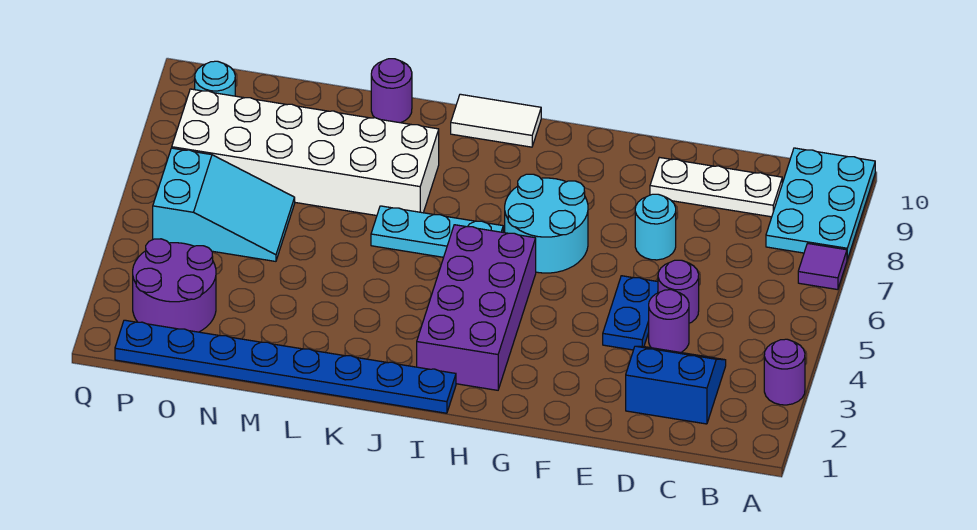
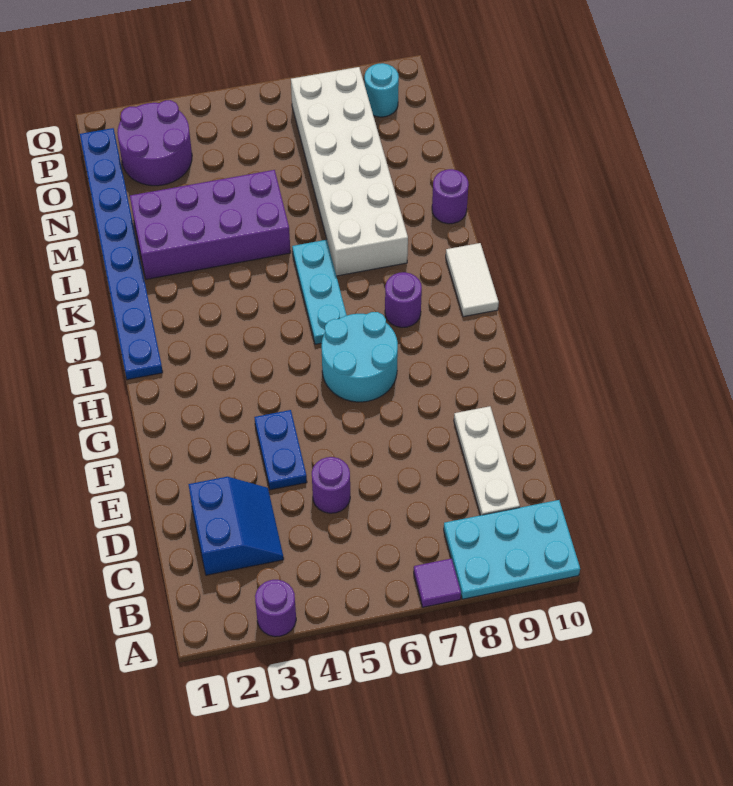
purple 1x1 round brick [649,290,689,352] -> purple 1x1 round brick moved to [385,272,422,327]
blue 1x2 plate [603,276,658,350] -> blue 1x2 plate turned to [254,410,307,490]
cyan 1x1 round brick [635,194,676,260] -> none
purple 2x4 brick [417,225,536,390] -> purple 2x4 brick moved to [130,170,291,279]
cyan 2x3 slope [153,148,295,261] -> none

